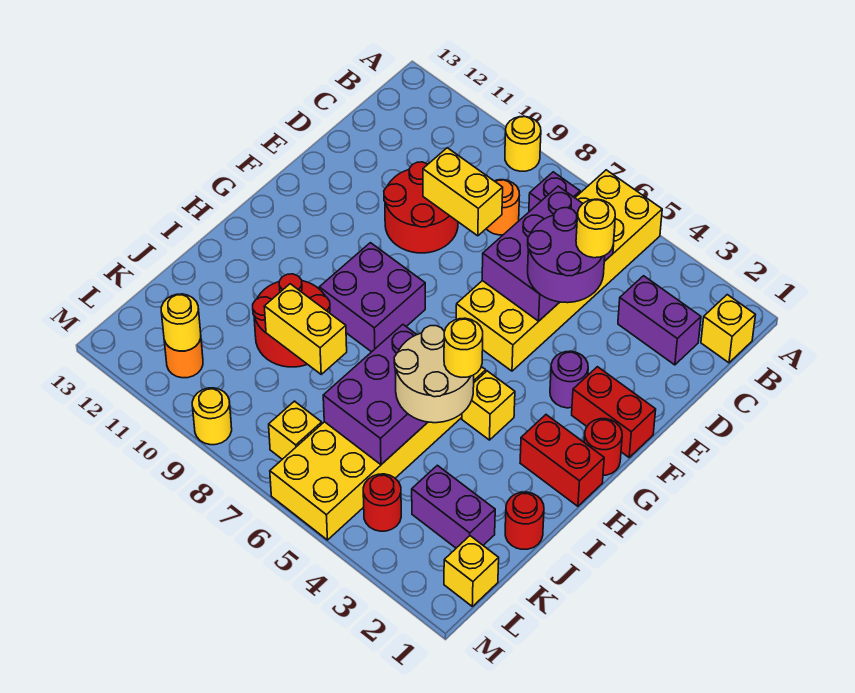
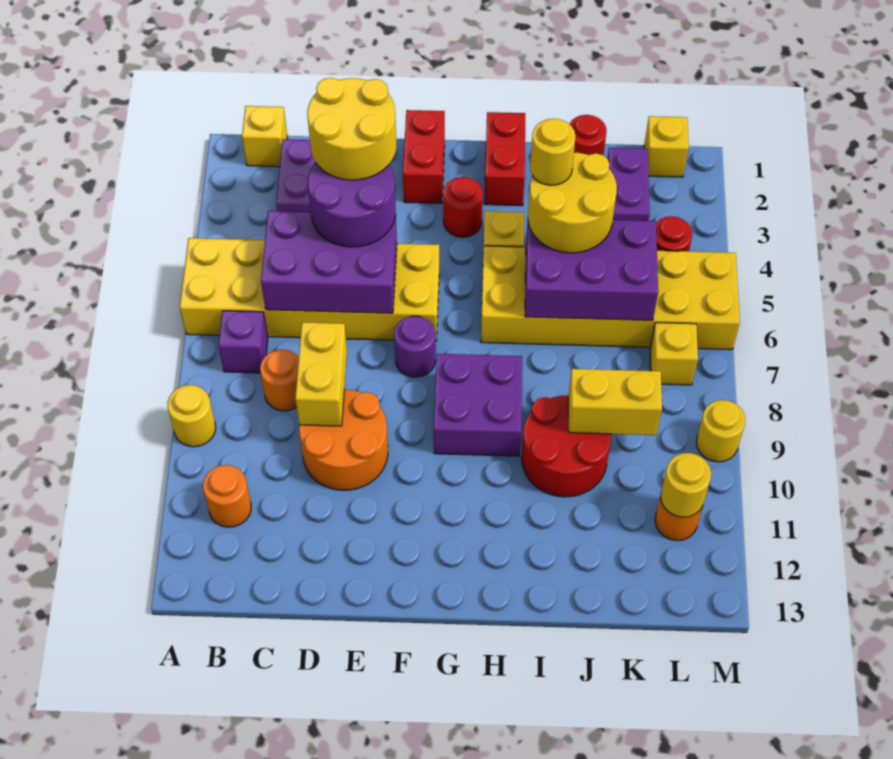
none -> orange 1x1 round brick [203,465,251,527]
yellow 1x1 round brick [576,199,615,258] -> yellow 2x2 round brick [307,78,396,180]
red 2x2 round brick [384,162,458,253] -> orange 2x2 round brick [299,389,388,490]
purple 1x1 round brick [550,351,588,408] -> purple 1x1 round brick moved to [394,316,436,377]
red 1x1 round brick [584,419,622,475] -> red 1x1 round brick moved to [443,177,483,237]
tan 2x2 round brick [394,326,474,423] -> yellow 2x2 round brick [528,152,617,253]
yellow 1x2 brick [264,284,347,374] -> yellow 1x2 brick turned to [568,369,662,435]

